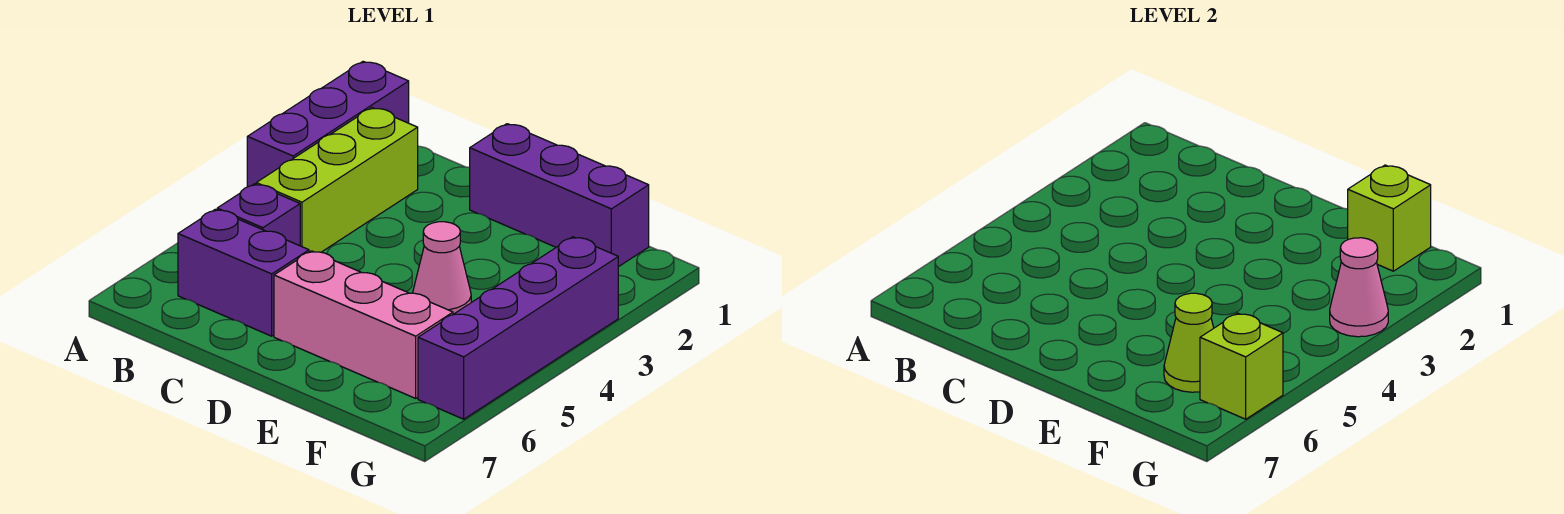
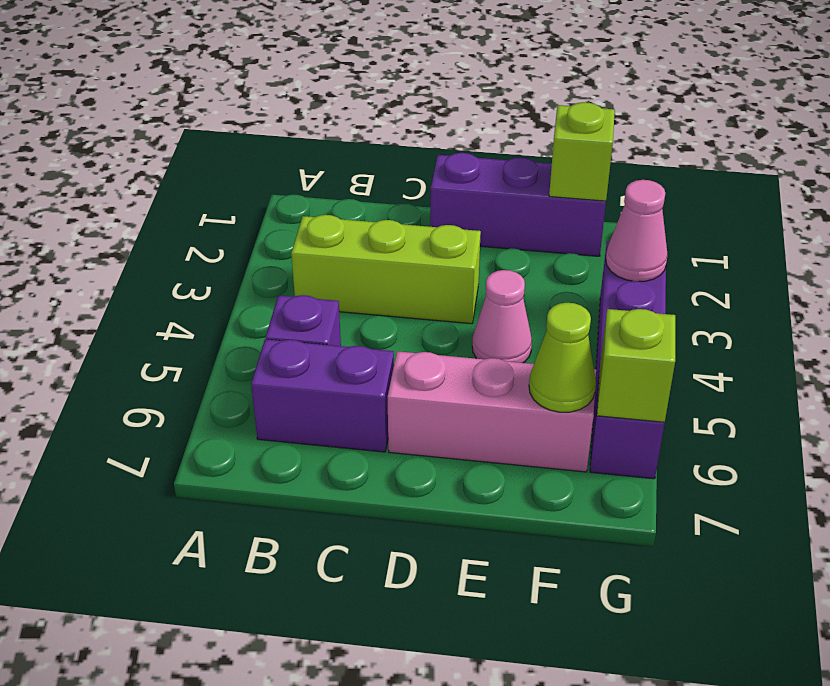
purple 1x3 brick [247,61,409,187] -> none
lime 1x3 brick [256,108,418,252] -> lime 1x3 brick turned to [291,215,481,324]

